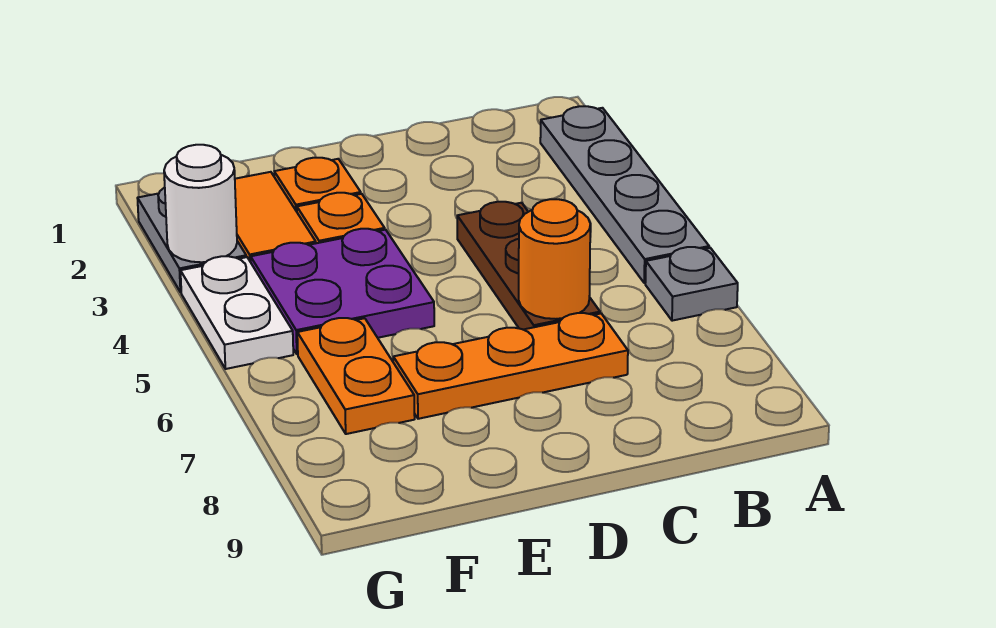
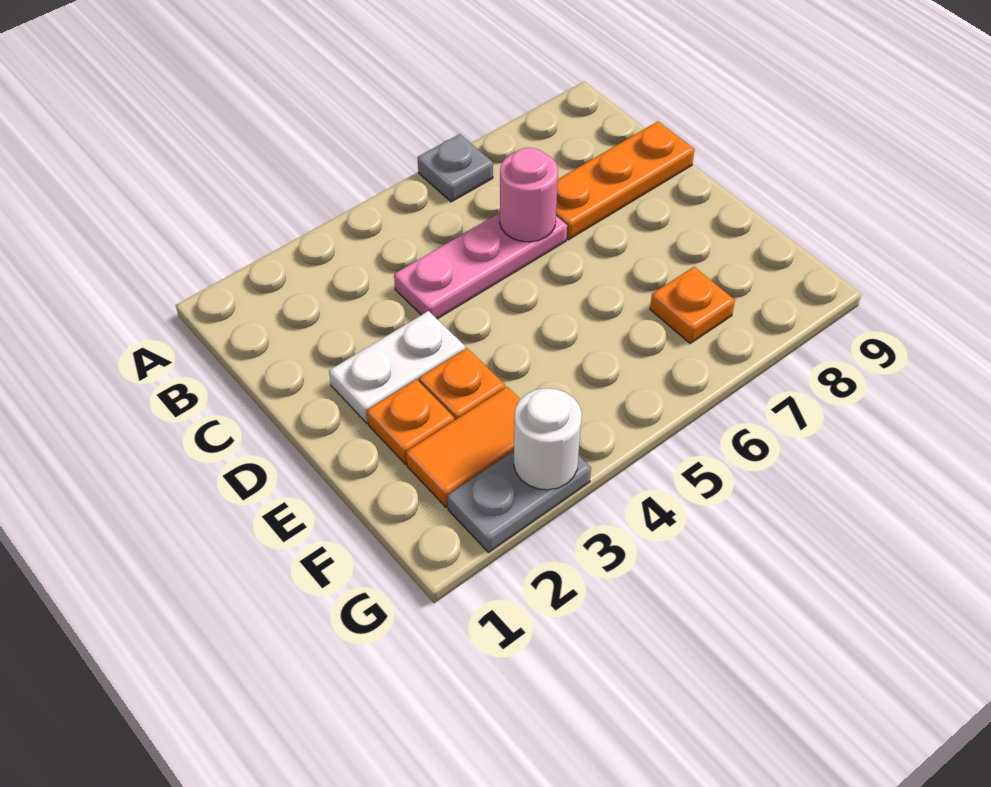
grey 1x4 plate [540,106,709,283] -> none
brown 1x3 plate [457,202,600,330] -> pink 1x3 plate [394,213,567,319]
orange 1x1 round brick [519,199,590,319] -> pink 1x1 round brick [500,148,558,242]
orange 1x3 plate [393,313,628,419] -> orange 1x3 plate turned to [556,122,695,240]
purple 2x2 plate [251,229,434,354] -> none
orange 1x2 plate [297,318,415,434] -> orange 1x1 plate [650,267,735,343]
white 1x2 plate [181,256,293,369] -> white 1x2 plate moved to [329,311,465,423]

